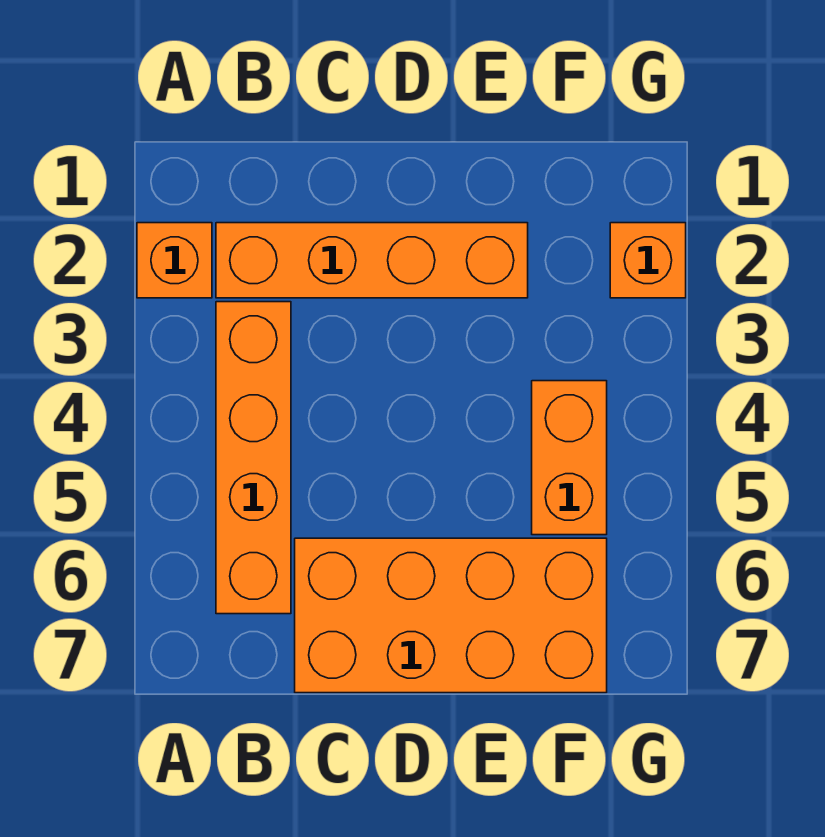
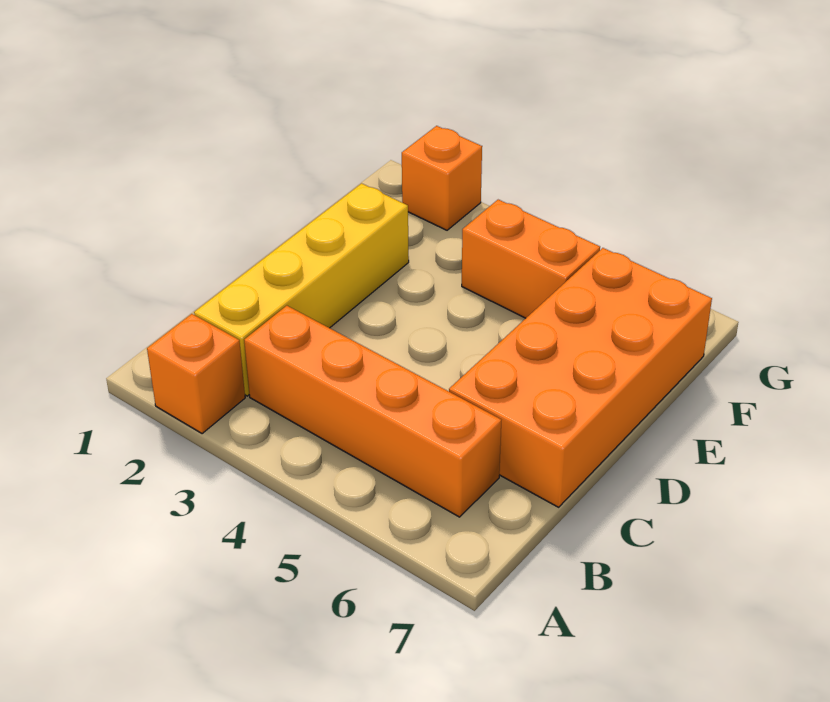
orange 1x4 brick [216,223,528,298] -> yellow 1x4 brick [194,183,409,396]

